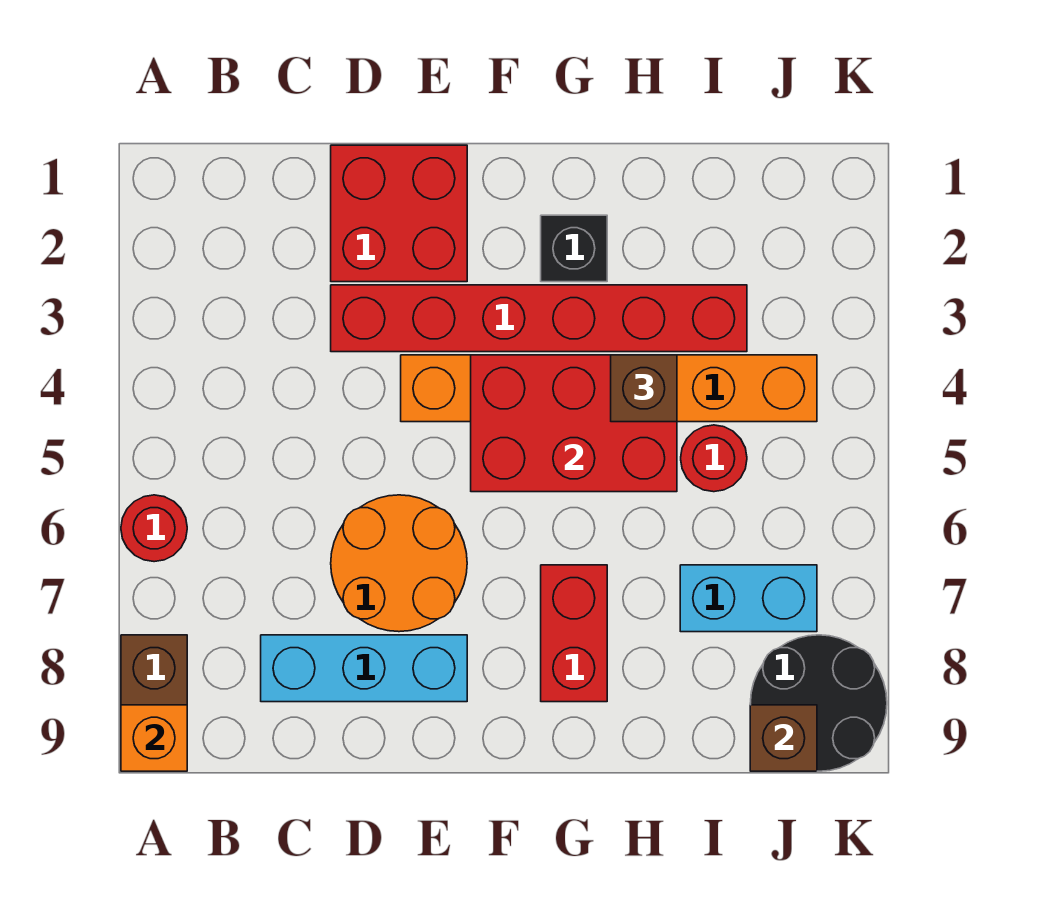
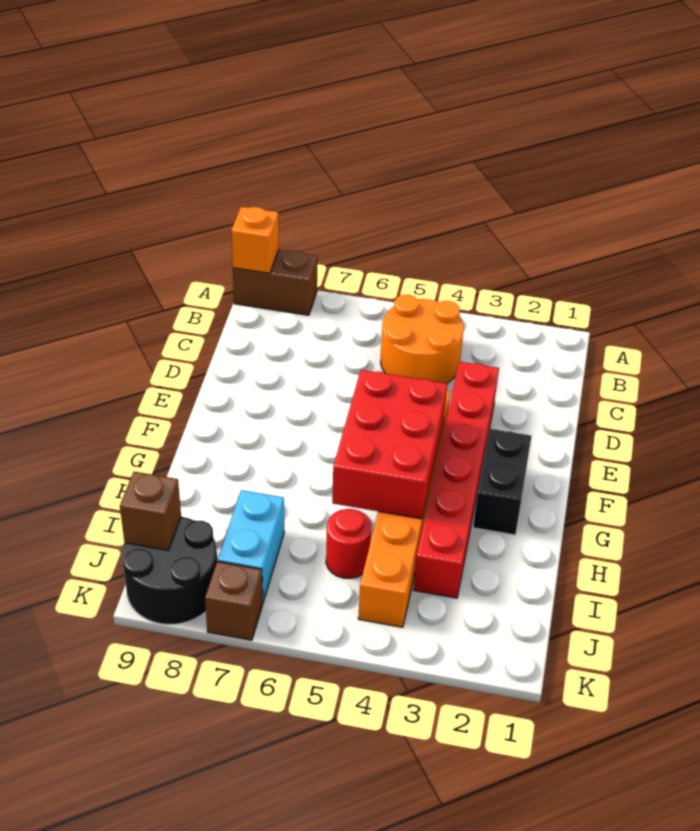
red 1x1 round brick [121,495,187,562] -> none
cyan 1x3 brick [261,635,467,702] -> none
red 2x2 brick [331,145,467,282] -> none
orange 2x2 round brick [331,495,467,632] -> orange 2x2 round brick moved to [381,295,464,383]
black 1x1 brick [541,215,607,282] -> black 1x2 brick [473,429,532,535]
red 1x2 brick [541,565,607,702] -> none
brown 1x1 brick [611,355,677,422] -> brown 1x1 brick moved to [205,561,263,640]

